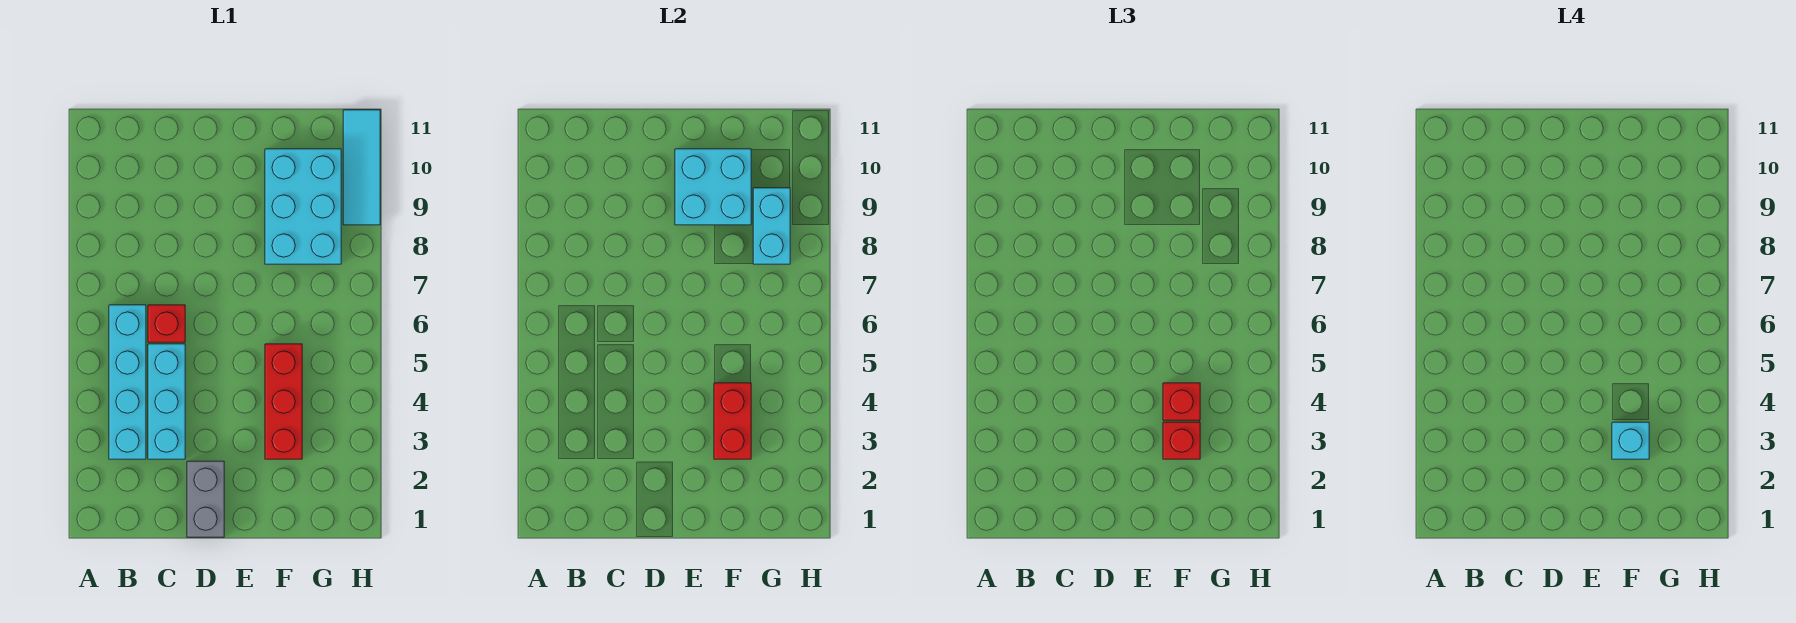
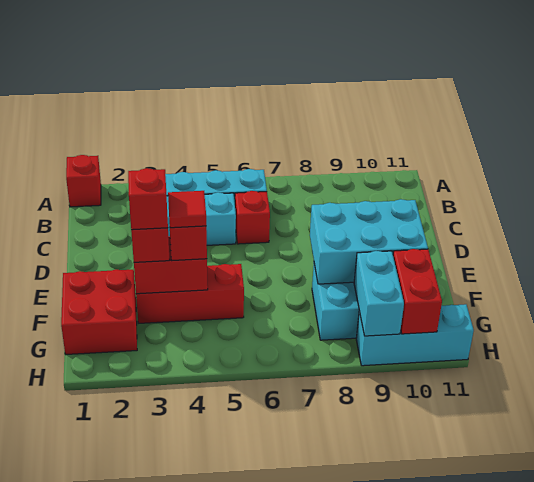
none -> red 1x1 brick [66,155,101,207]
grey 1x2 brick [187,461,224,537] -> none
cyan 2x2 brick [675,149,751,225] -> cyan 2x3 brick [310,199,428,284]
none -> red 2x2 brick [61,269,137,354]
cyan 1x1 brick [1612,422,1649,459] -> red 1x1 brick [128,168,168,230]
none -> red 1x1 tile [168,191,206,228]
cyan 1x2 brick [753,188,790,264] -> cyan 1x2 brick turned to [354,251,404,336]
none -> red 1x2 brick [393,249,442,334]
cyan 1x3 tile [343,110,380,225] -> cyan 1x3 brick [356,304,474,366]

